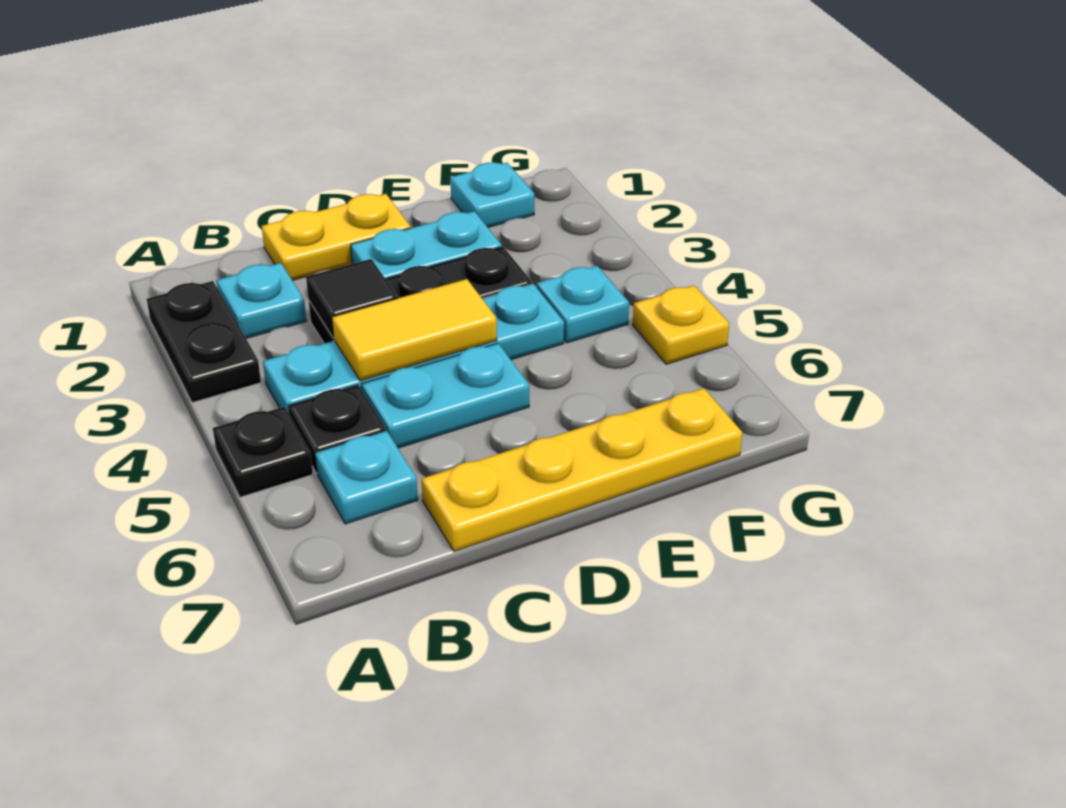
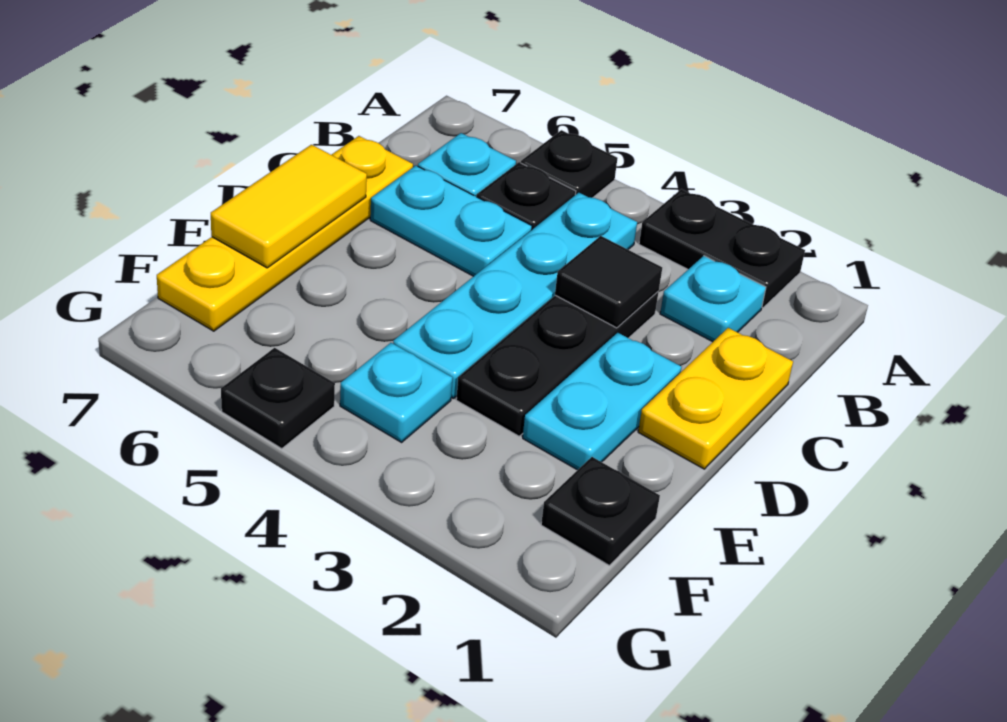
yellow 1x2 tile [332,279,497,381] -> yellow 1x2 tile moved to [211,145,367,268]
cyan 1x2 plate [362,343,529,448] -> cyan 1x2 plate turned to [370,166,532,276]
cyan 1x1 plate [450,162,534,227] -> black 1x1 plate [541,457,660,565]
yellow 1x1 plate [633,285,729,364] -> black 1x1 plate [221,348,335,449]

